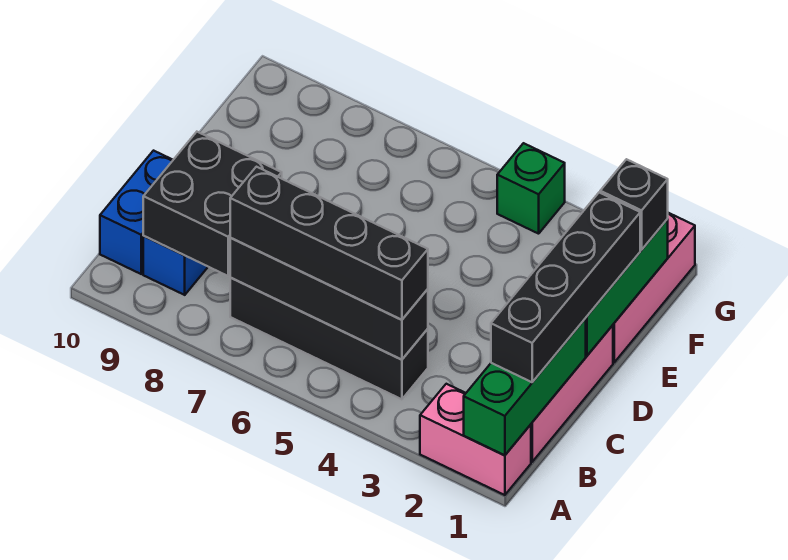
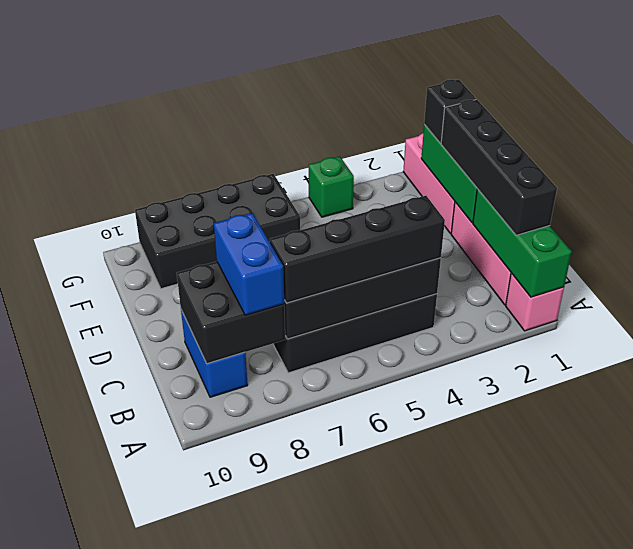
pink 1x2 brick [420,384,531,495] -> pink 1x1 brick [506,273,564,331]
blue 1x2 brick [100,151,173,274] -> blue 1x2 brick moved to [214,213,284,315]
none -> black 2x4 brick [135,174,300,289]

